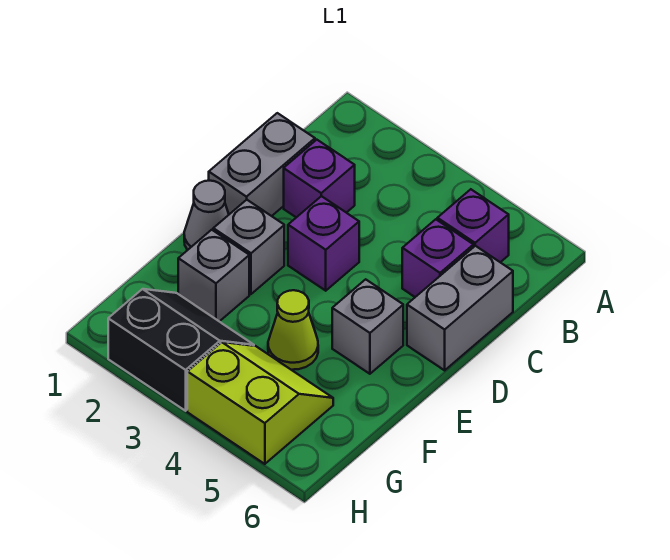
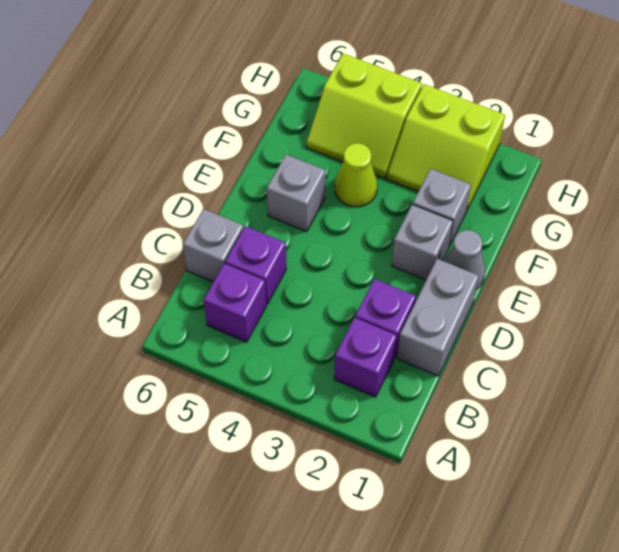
grey 1x2 brick [407,246,513,370] -> grey 1x1 brick [183,209,243,282]
purple 1x1 brick [288,196,359,291] -> purple 1x1 brick moved to [334,318,397,397]
black 2x2 slope [108,289,254,411] -> lime 2x2 slope [387,84,505,209]

